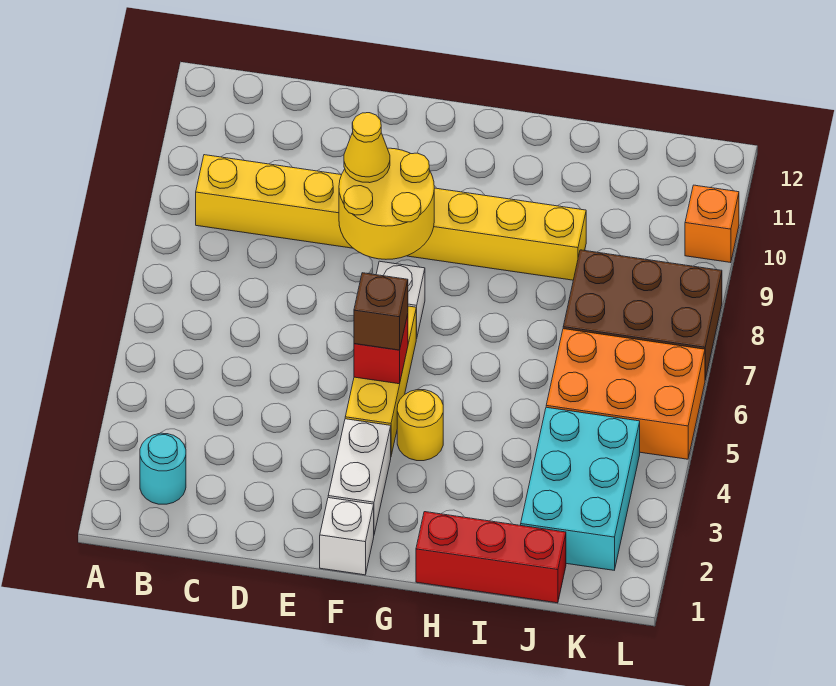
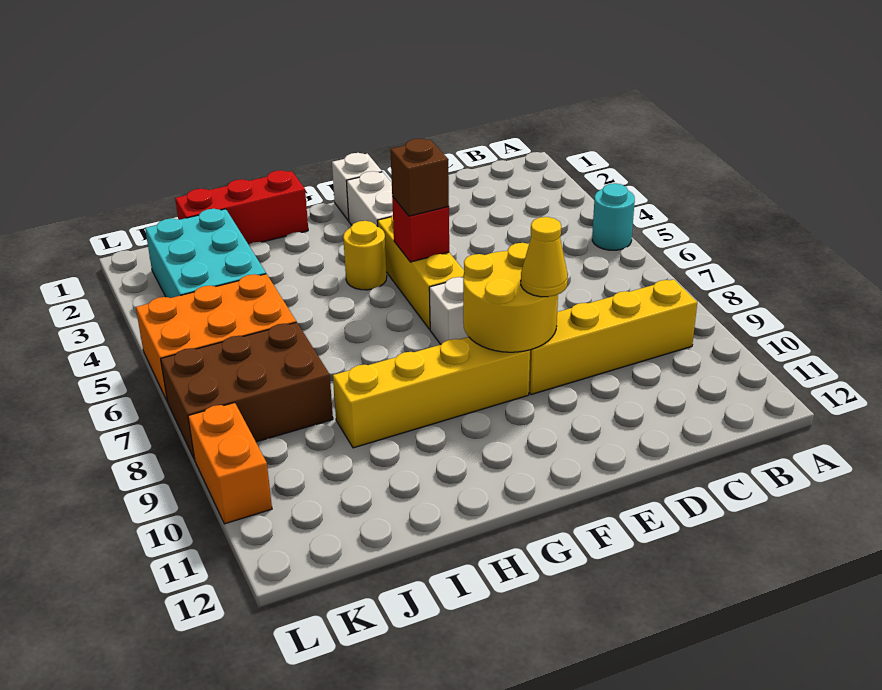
cyan 1x1 round brick [140,433,186,504] -> cyan 1x1 round brick moved to [592,183,635,250]
orange 1x1 brick [685,185,739,263] -> orange 1x2 brick [188,403,272,524]

